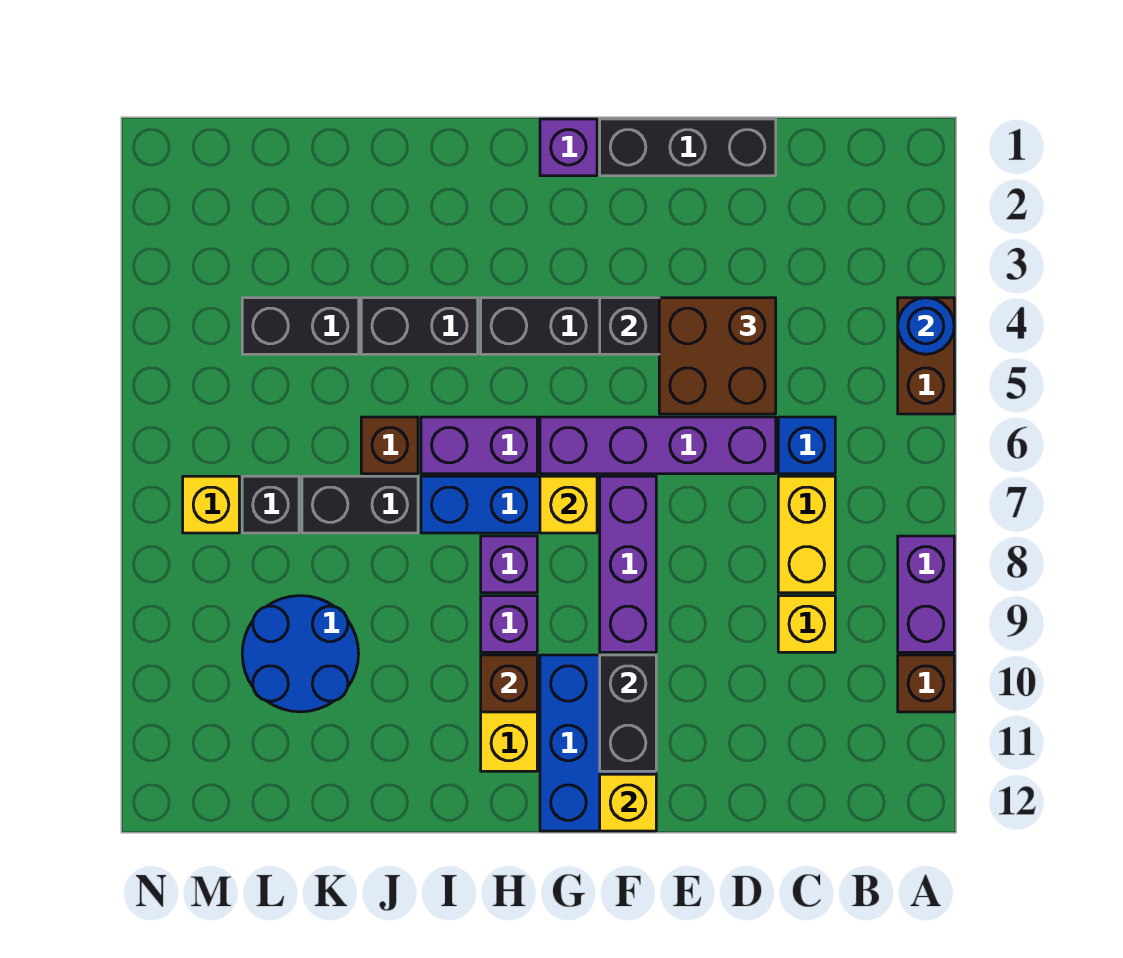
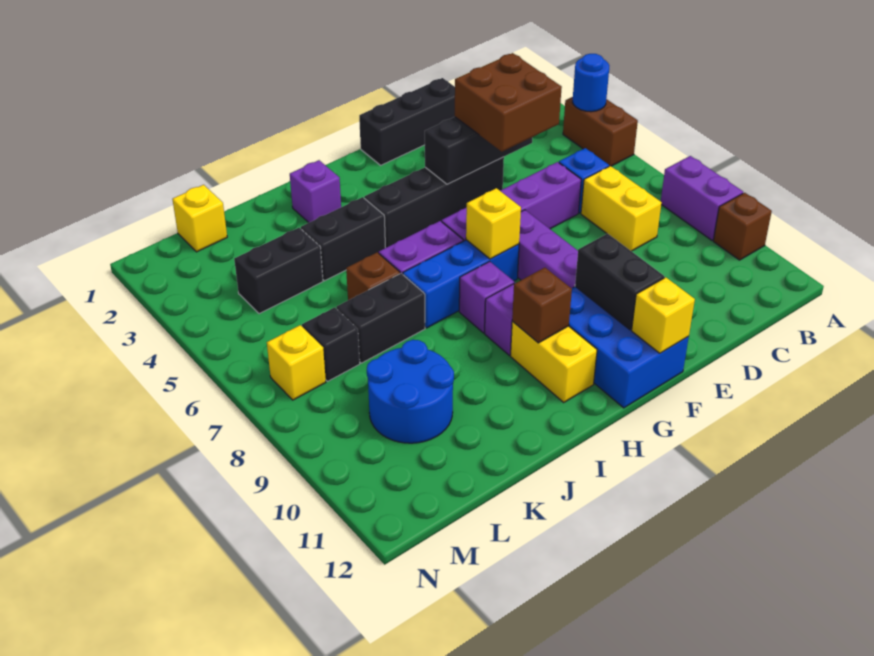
yellow 1x1 brick [778,596,835,652] -> yellow 1x1 brick moved to [172,185,227,252]
purple 1x1 brick [540,119,597,176] -> purple 1x1 brick moved to [290,160,341,222]

